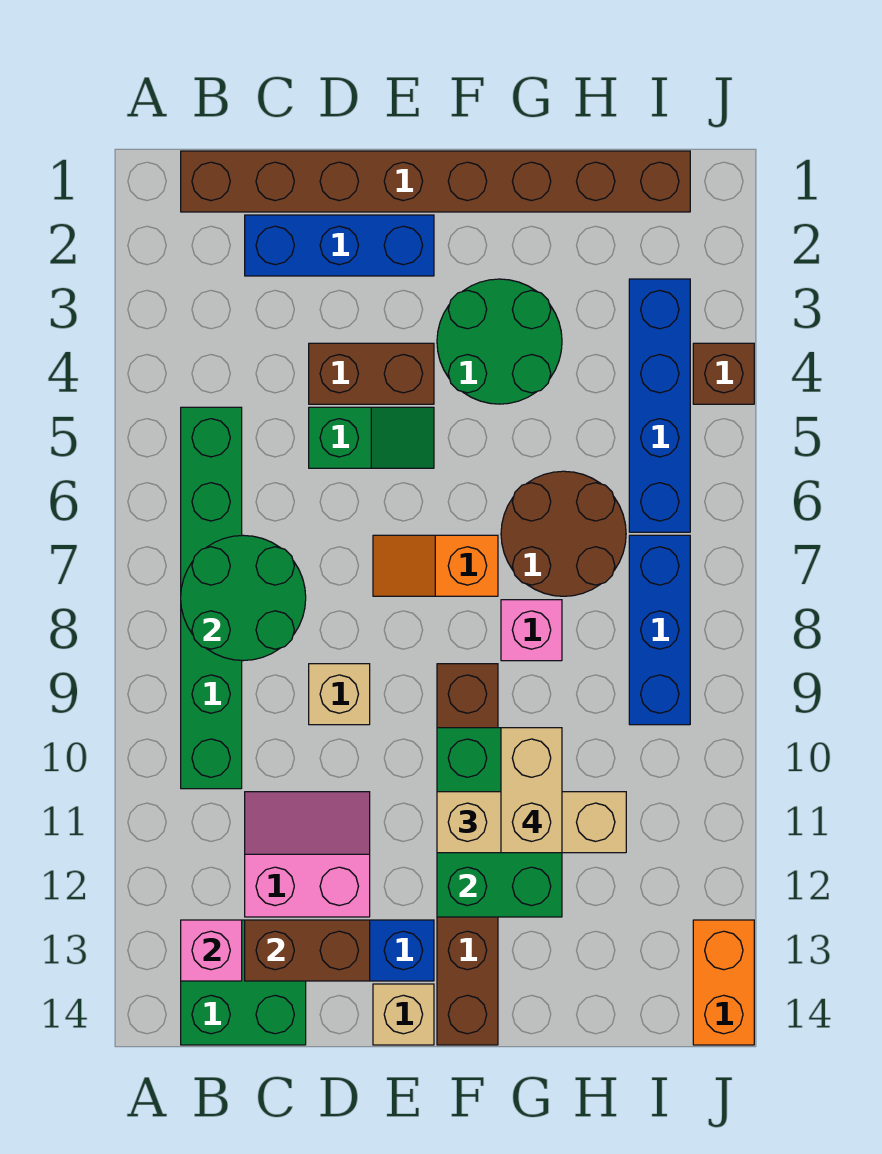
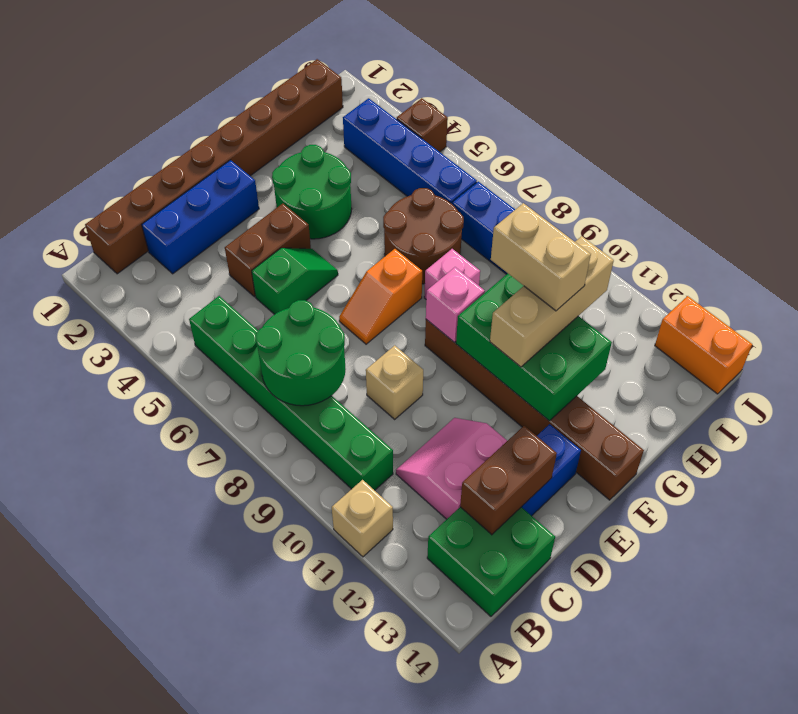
pink 1x1 brick [181,920,242,981] -> pink 1x1 brick moved to [426,267,485,342]
tan 1x1 brick [373,984,434,1045] -> tan 1x1 brick moved to [332,480,393,557]

